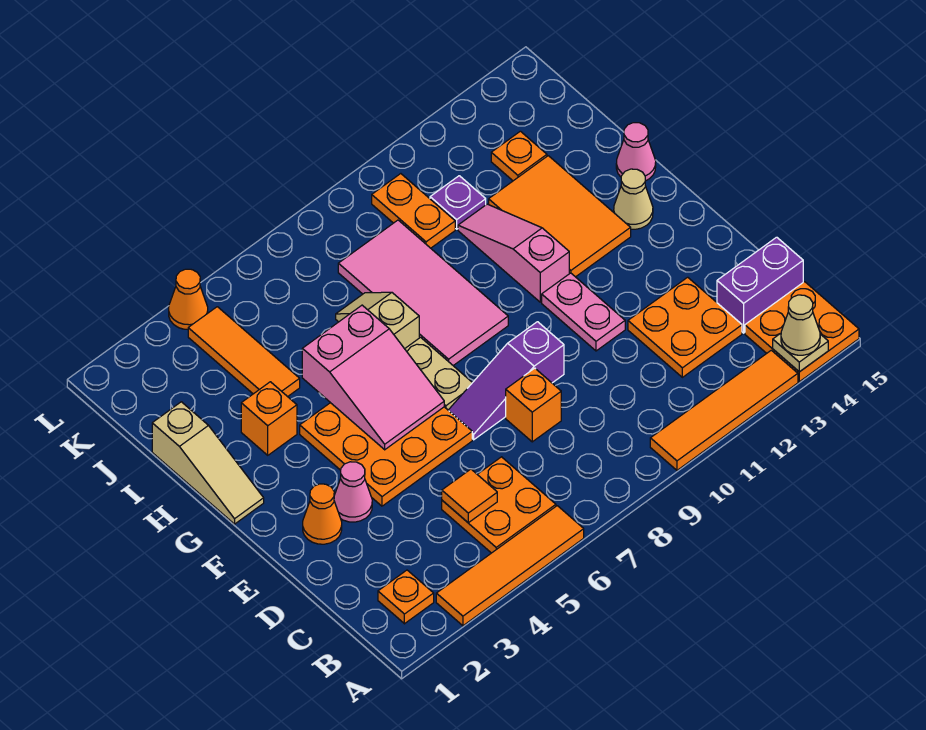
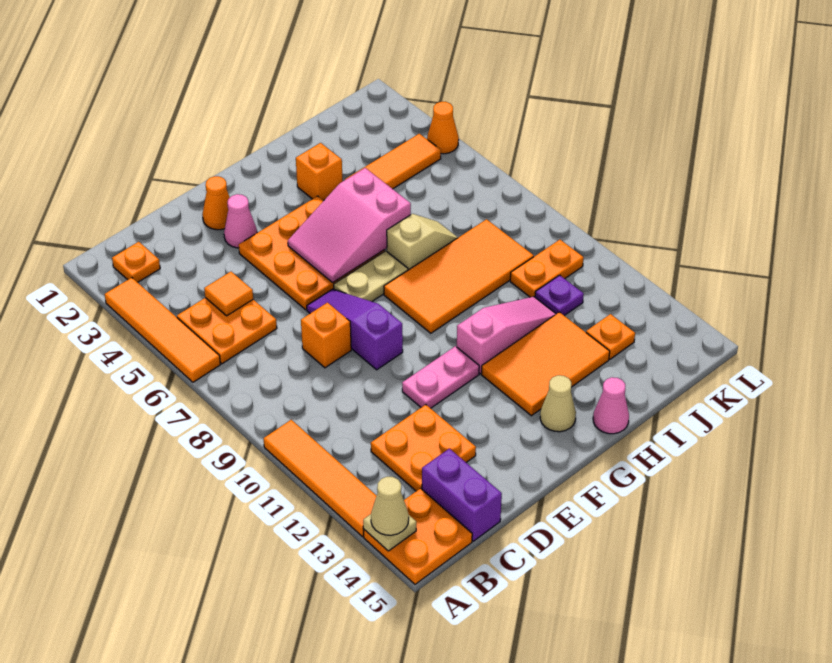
tan 1x3 slope [152,402,264,524] -> none
pink 2x4 tile [338,220,508,366] -> orange 2x4 tile [384,219,534,333]

